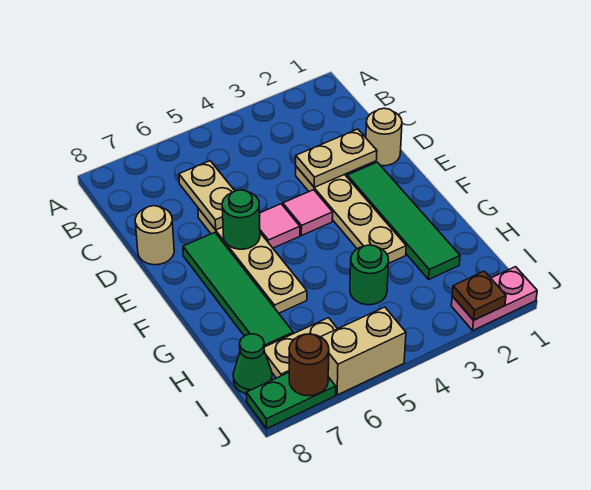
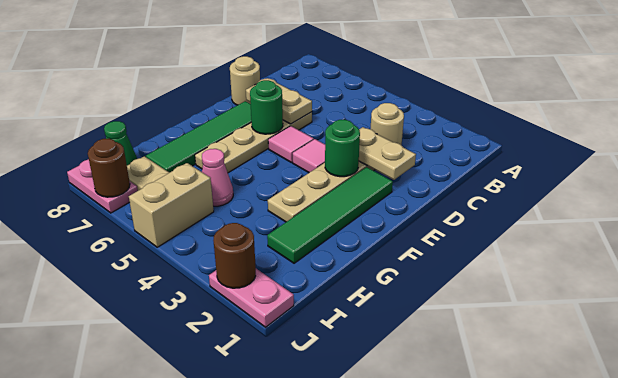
tan 1x2 plate [179,161,235,230] -> tan 1x2 plate turned to [246,78,312,124]
tan 1x1 round brick [366,108,402,166] -> tan 1x1 round brick moved to [371,103,404,145]
green 1x1 round brick [350,245,389,305] -> green 1x1 round brick moved to [325,120,360,177]
none -> pink 1x1 cone [202,149,233,206]
brown 1x1 plate [452,271,506,320] -> brown 1x1 round brick [213,223,256,288]
tan 1x2 brick [321,307,406,395] -> tan 1x2 brick turned to [129,163,214,247]
green 1x2 plate [246,373,336,428] -> pink 1x2 plate [67,159,138,213]

